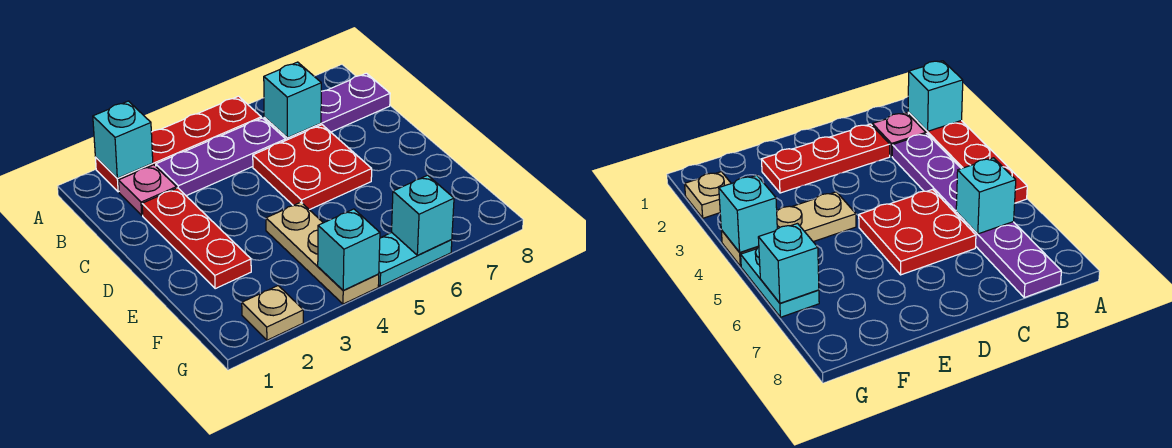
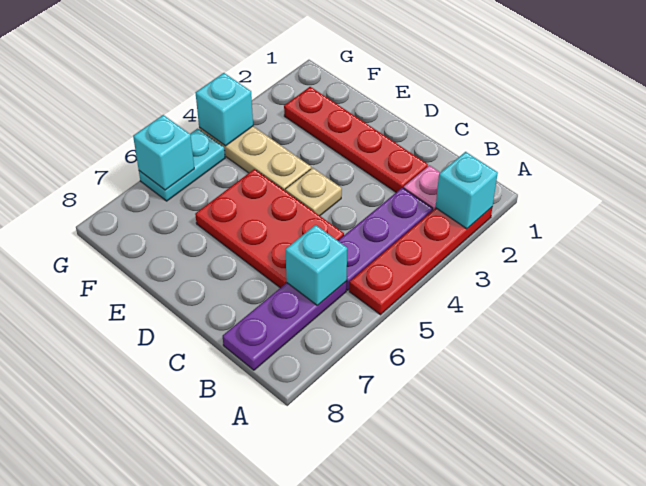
red 1x3 plate [142,188,251,289] -> red 1x4 plate [284,87,428,192]
red 2x2 plate [253,125,372,210] -> red 2x3 plate [195,169,344,288]
tan 1x1 plate [242,286,303,340] -> tan 1x1 plate moved to [285,168,342,216]

